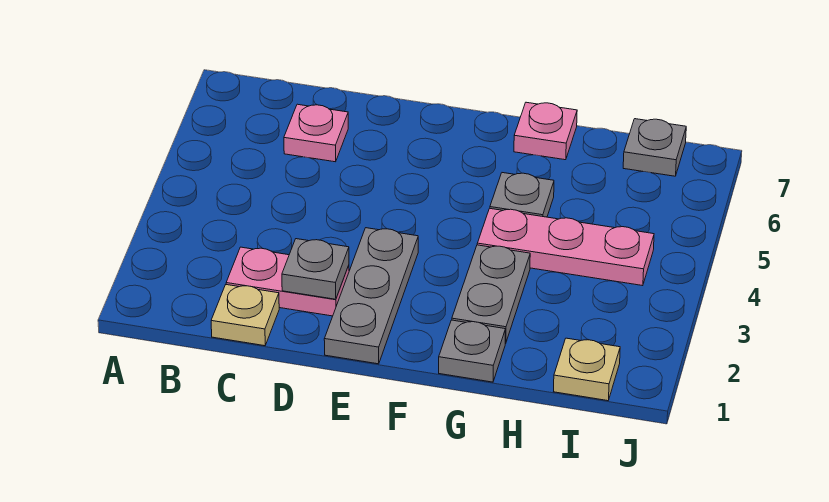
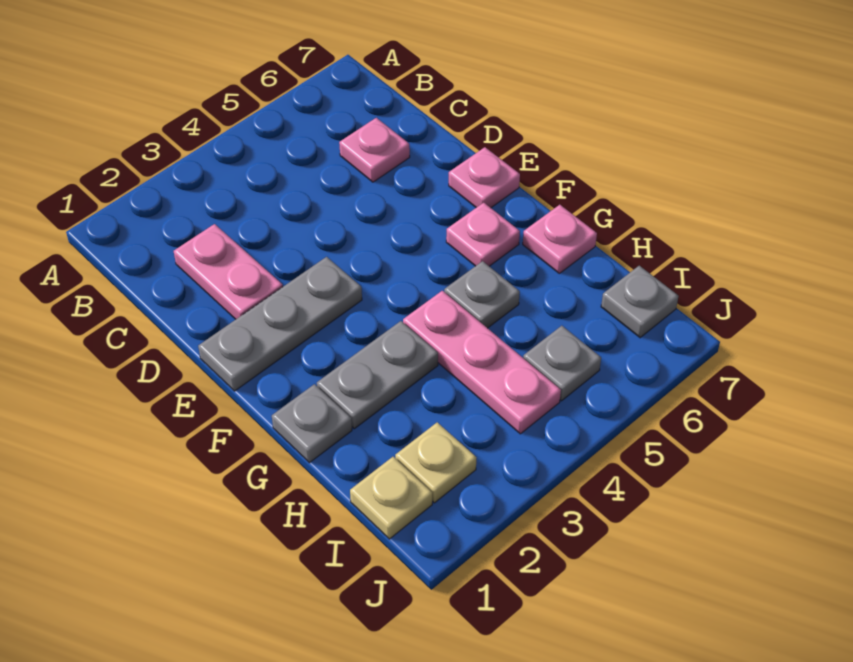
tan 1x1 plate [211,285,279,346] -> tan 1x1 plate moved to [395,422,477,503]
grey 1x1 plate [282,239,349,299] -> grey 1x1 plate moved to [523,326,601,401]
none -> pink 1x1 plate [449,147,520,208]
none -> pink 1x1 plate [446,203,520,266]

